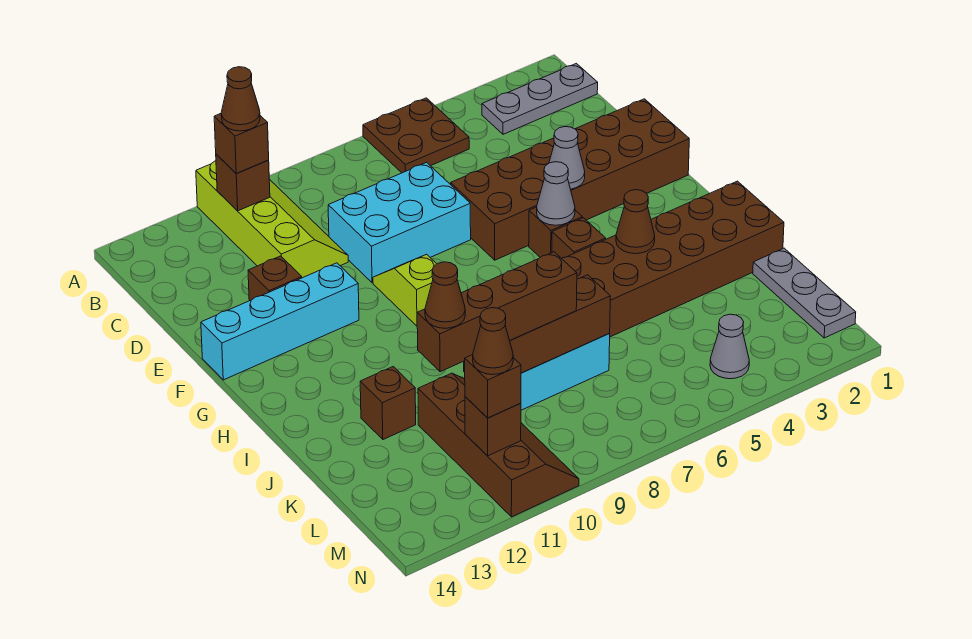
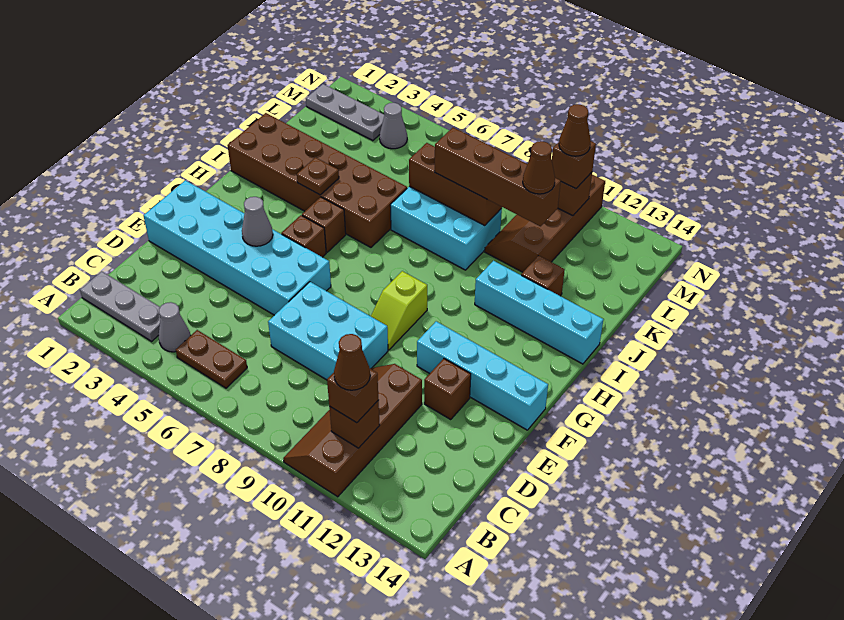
brown 2x2 plate [363,98,469,173] -> brown 1x2 plate [176,330,247,388]
lime 2x4 slope [196,161,348,278] -> brown 2x4 slope [283,364,422,497]
brown 2x6 brick [451,99,689,260] -> cyan 2x6 brick [144,180,331,315]
grey 1x1 cone [537,162,575,225] -> grey 1x1 cone moved to [159,302,191,352]
brown 1x1 cone [616,190,655,254] -> brown 1x1 plate [297,158,339,195]
none -> cyan 1x4 brick [475,261,603,364]
grey 1x3 plate [753,248,856,338] -> grey 1x3 plate turned to [306,84,384,141]

